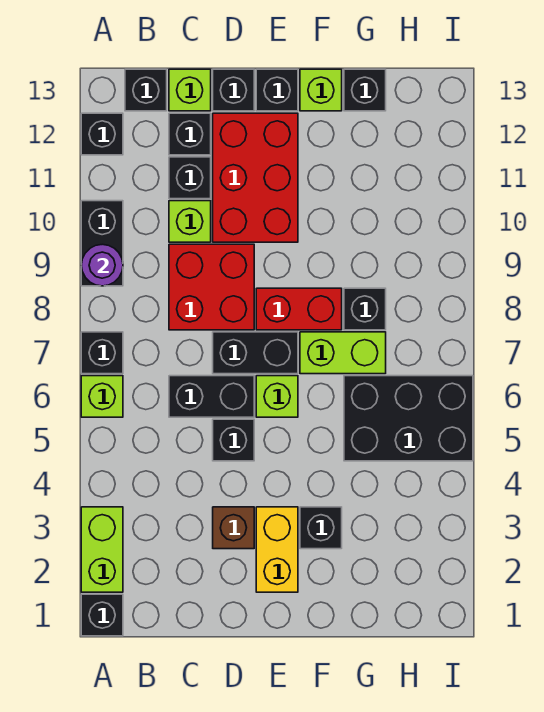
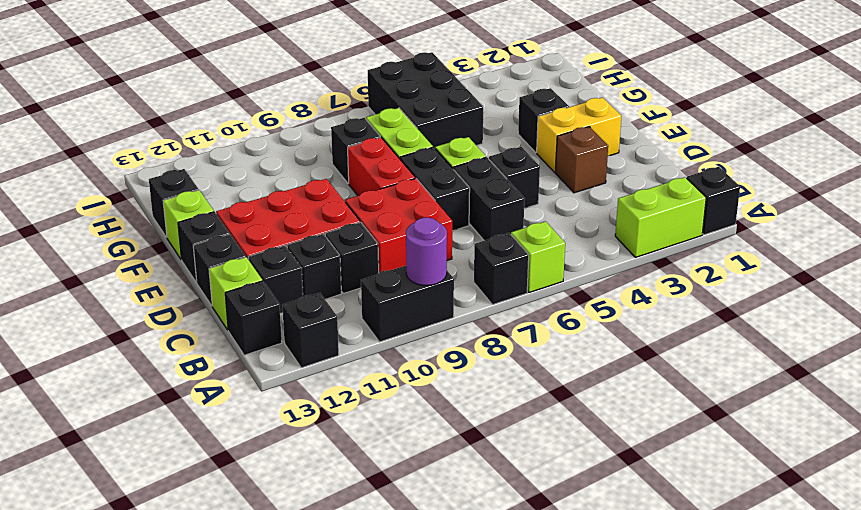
lime 1x1 brick [169,201,211,242] -> black 1x1 brick [325,222,379,293]

